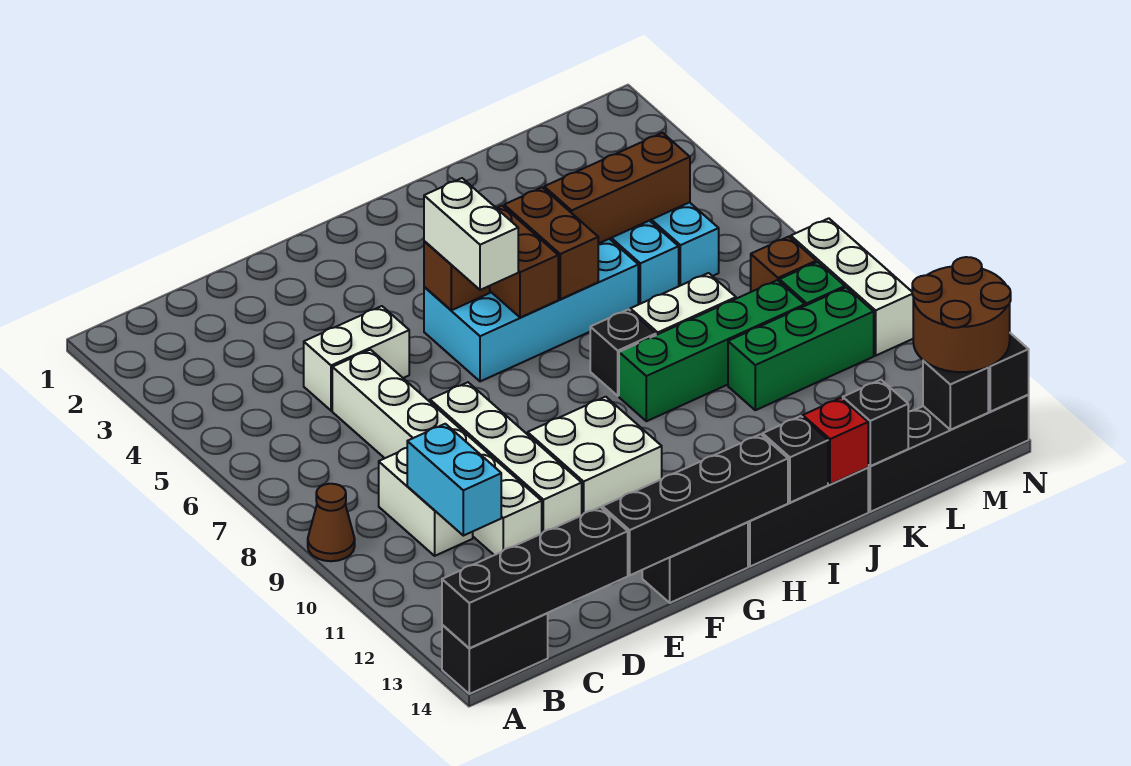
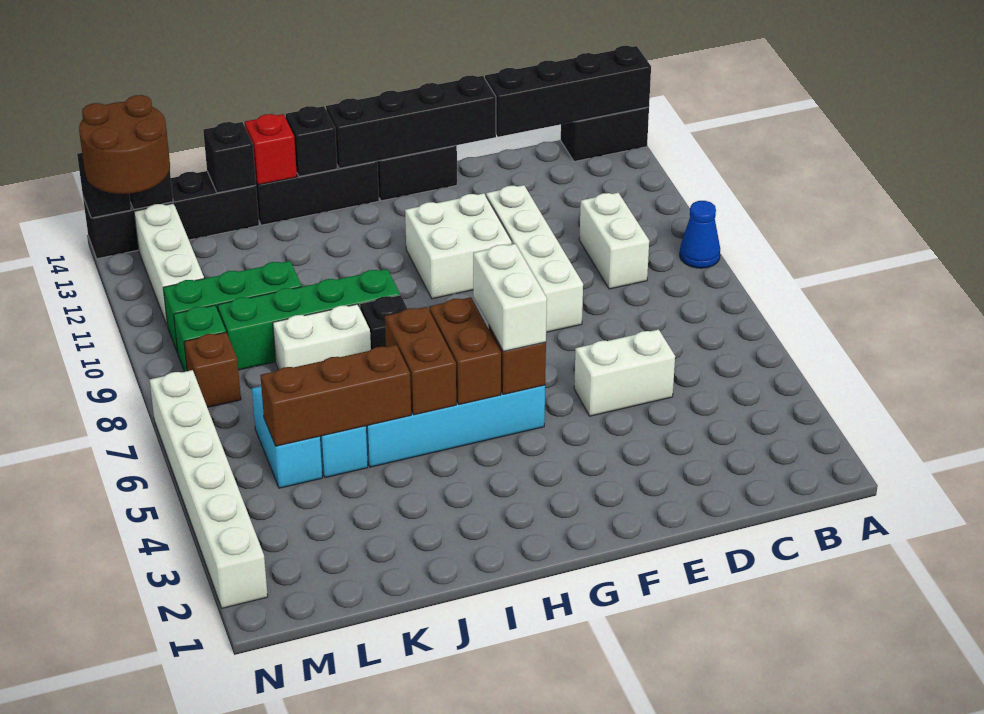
brown 1x1 cone [308,484,355,561] -> blue 1x1 cone [680,201,720,268]
cyan 1x2 brick [407,424,501,536] -> none
white 1x6 brick [332,350,542,555] -> white 1x6 brick moved to [150,370,268,608]
white 1x3 brick [791,218,913,356] -> white 1x3 brick moved to [134,203,204,326]

